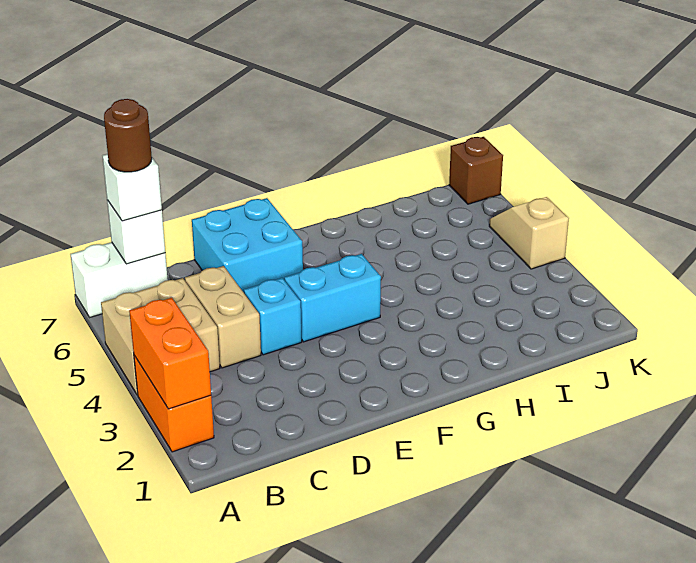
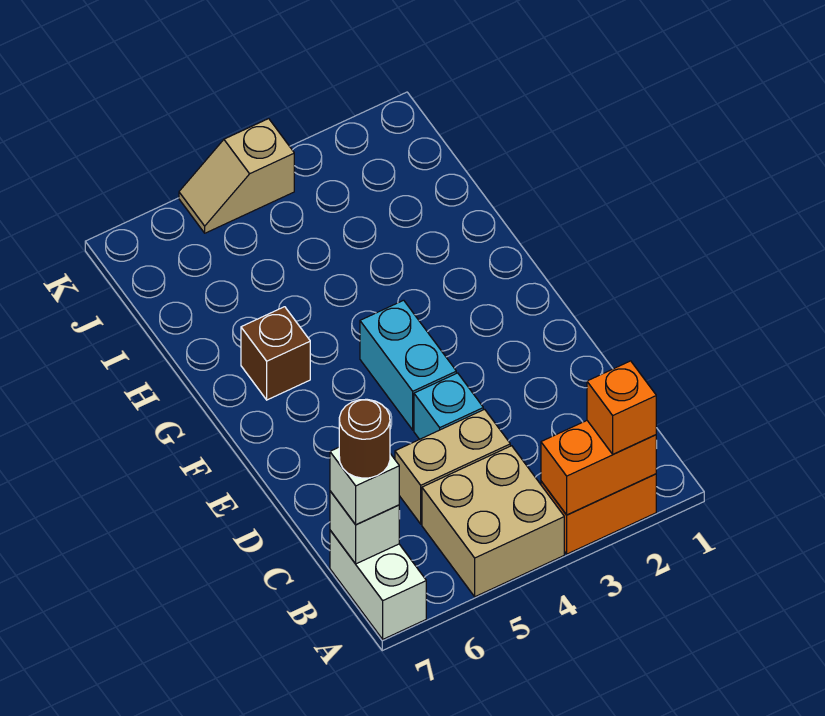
none -> orange 1x1 brick [587,361,656,454]
cyan 2x2 brick [192,198,303,292] -> none
brown 1x1 brick [449,137,503,204] -> brown 1x1 brick moved to [241,307,310,400]

